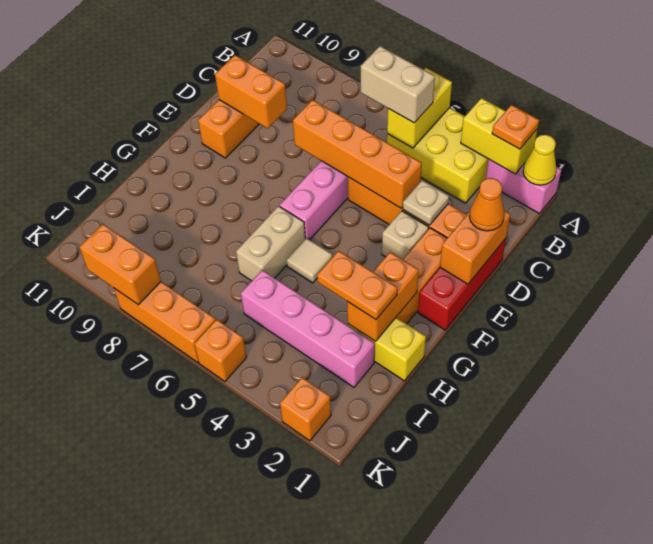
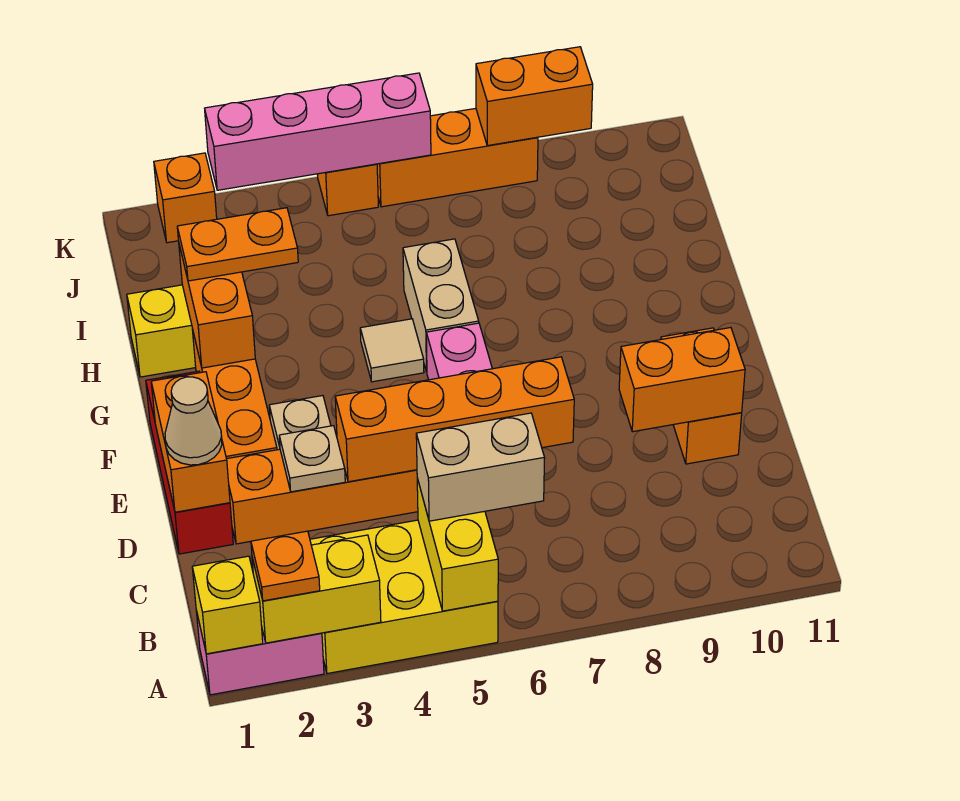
yellow 1x1 cone [523,135,556,185] -> yellow 1x1 brick [192,556,263,654]
orange 1x1 cone [469,178,505,231] -> tan 1x1 cone [165,377,222,465]
pink 1x4 brick [241,270,375,387] -> pink 1x4 brick moved to [205,73,431,190]

